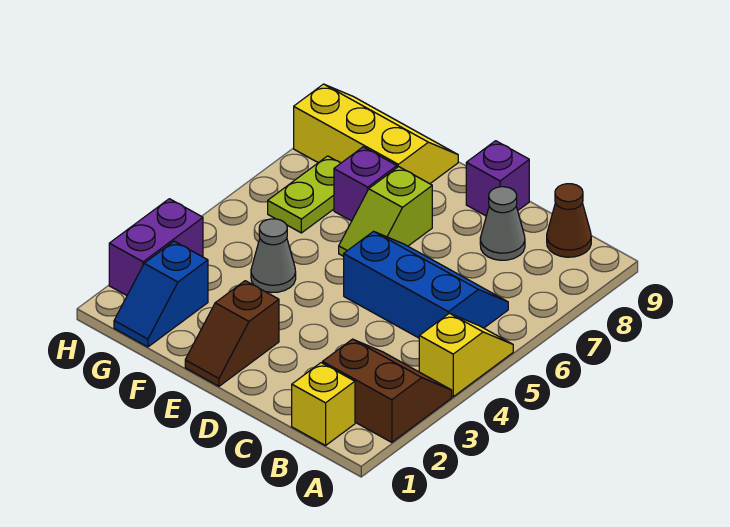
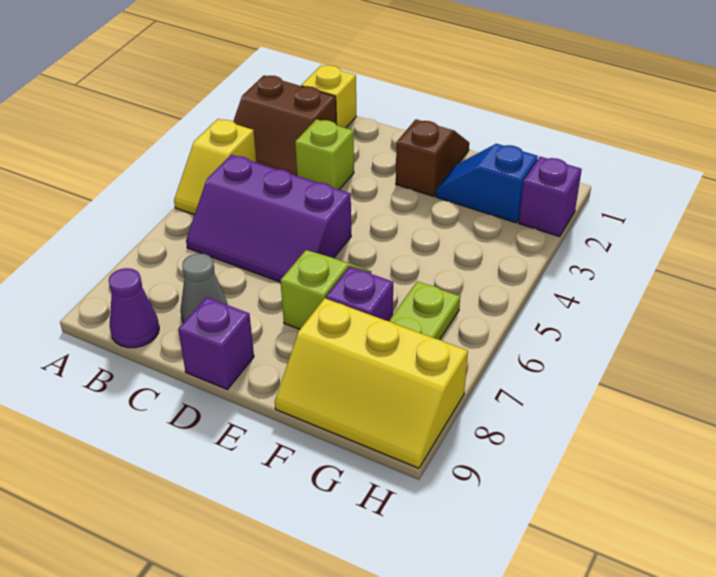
blue 2x3 slope [344,231,508,338] -> purple 2x3 slope [186,155,351,282]
brown 1x1 cone [547,184,591,257] -> purple 1x1 cone [109,268,159,348]
none -> lime 1x1 brick [295,119,354,190]
grey 1x1 cone [251,219,296,293] -> none
blue 1x2 slope [114,241,208,347] -> blue 1x2 slope turned to [436,144,538,223]
purple 1x2 brick [109,199,203,295] -> purple 1x1 brick [519,157,582,236]

